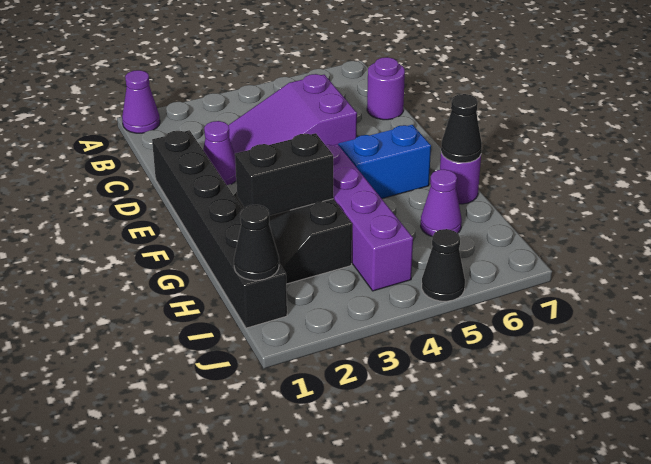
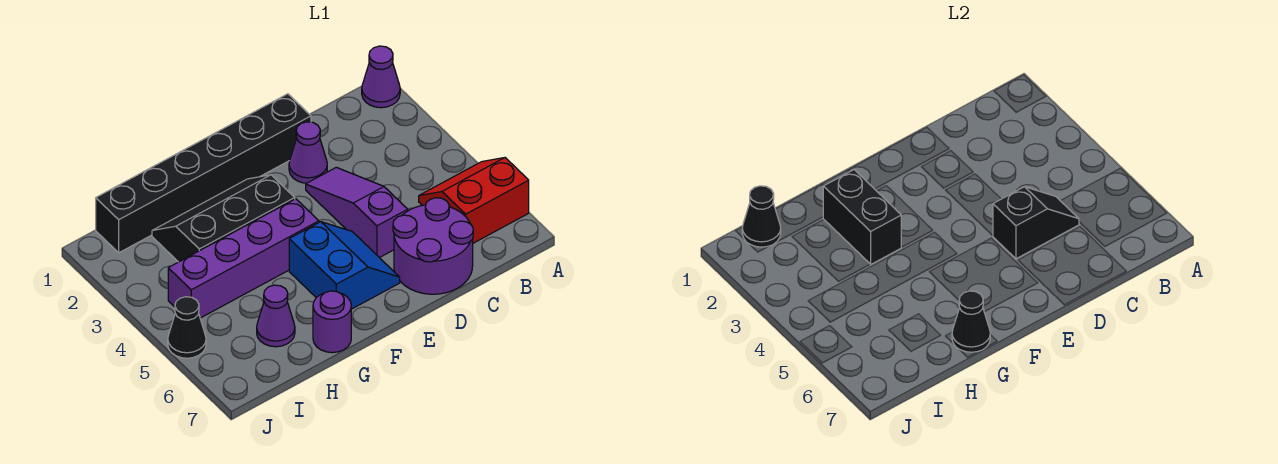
none -> red 2x2 slope [419,158,529,243]
purple 2x3 slope [229,74,357,155] -> purple 1x3 slope [306,167,408,258]
none -> black 1x2 slope [993,187,1079,259]
purple 1x1 round brick [367,57,405,120] -> purple 2x2 round brick [393,198,473,294]

